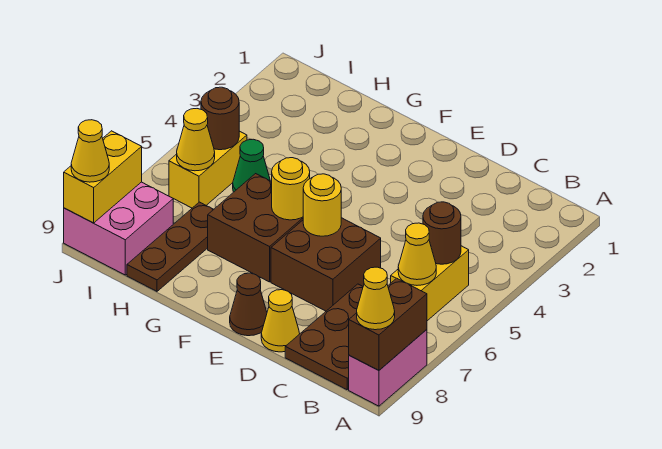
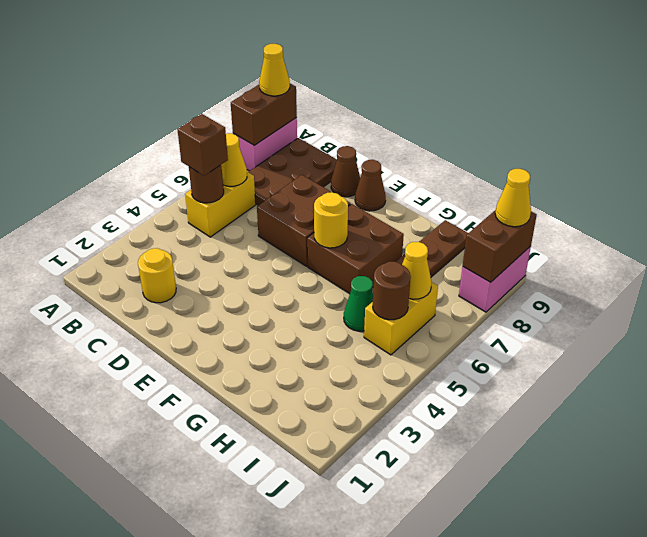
none -> brown 1x1 brick [177,114,228,176]
yellow 1x1 cone [261,290,300,352] -> brown 1x1 cone [331,146,360,197]
yellow 1x1 round brick [303,174,341,236] -> yellow 1x1 round brick moved to [138,248,176,303]
pink 2x2 brick [64,182,173,275] -> pink 1x2 brick [459,246,531,312]
yellow 1x2 brick [64,131,142,223] -> brown 1x2 brick [463,210,537,282]

